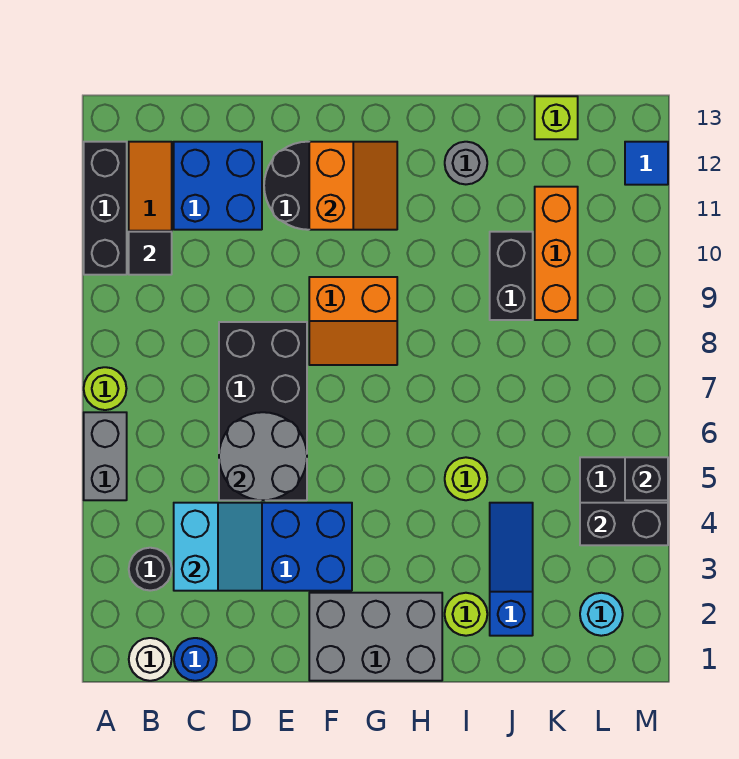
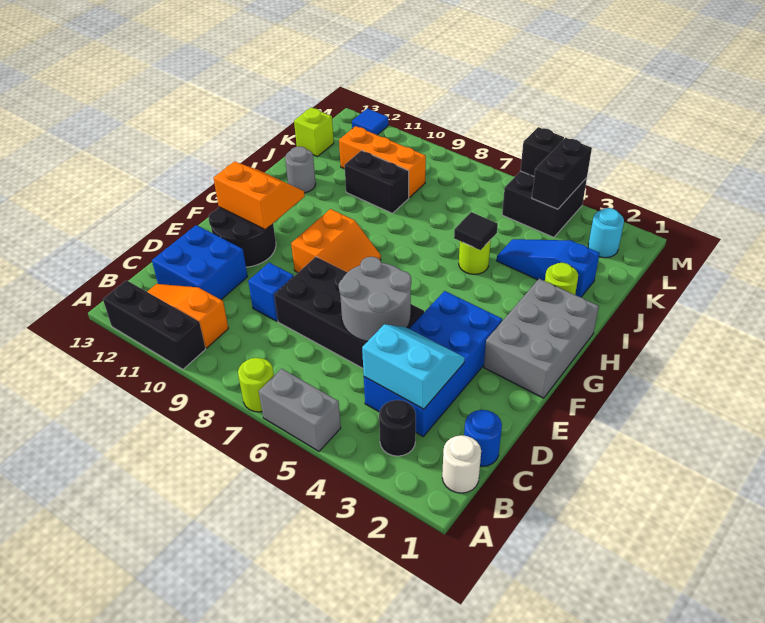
black 1x1 tile [129,232,172,275] -> black 1x1 tile moved to [454,212,498,250]
none -> blue 1x1 brick [248,263,294,321]

